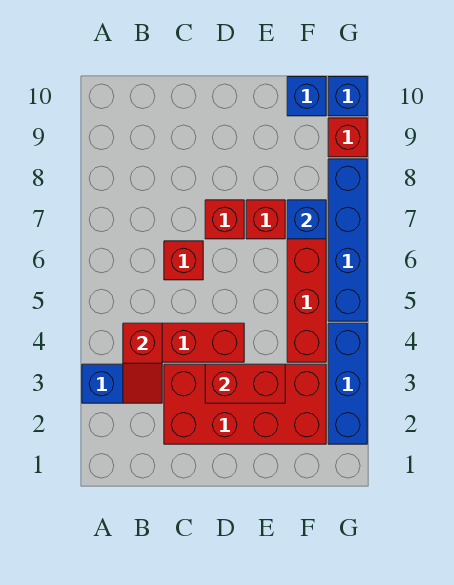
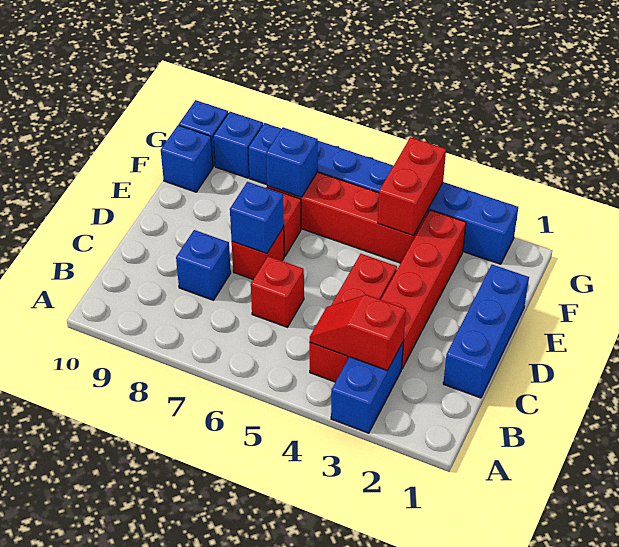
red 1x2 slope [123,323,162,403] -> red 1x2 slope turned to [310,295,406,371]
none -> blue 1x3 brick [443,265,529,398]
red 2x4 brick [164,364,326,444] -> red 1x4 brick [381,210,466,368]
none -> blue 1x1 brick [176,230,231,300]
red 1x2 brick [205,364,285,403] -> red 1x2 brick moved to [378,137,446,236]
none -> blue 1x1 brick [230,182,284,254]
red 1x1 brick [328,118,367,157] -> blue 1x1 brick [213,112,263,178]

